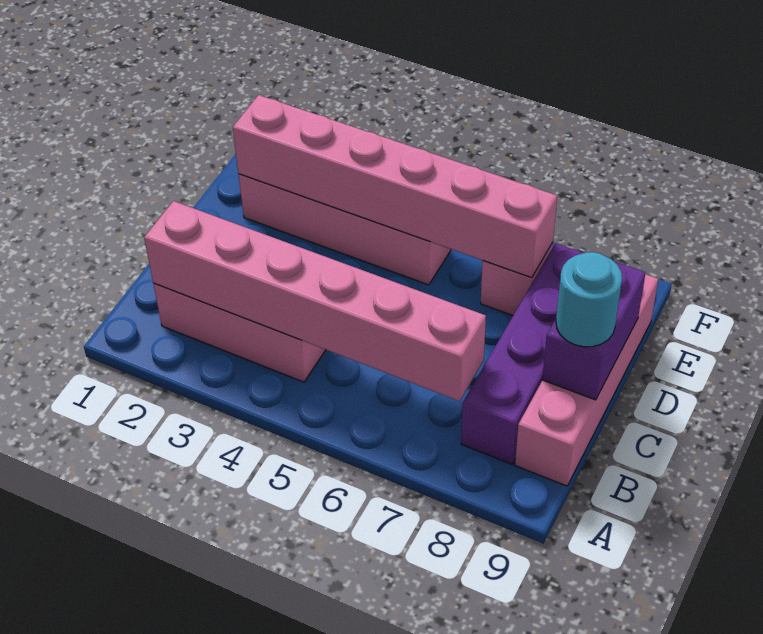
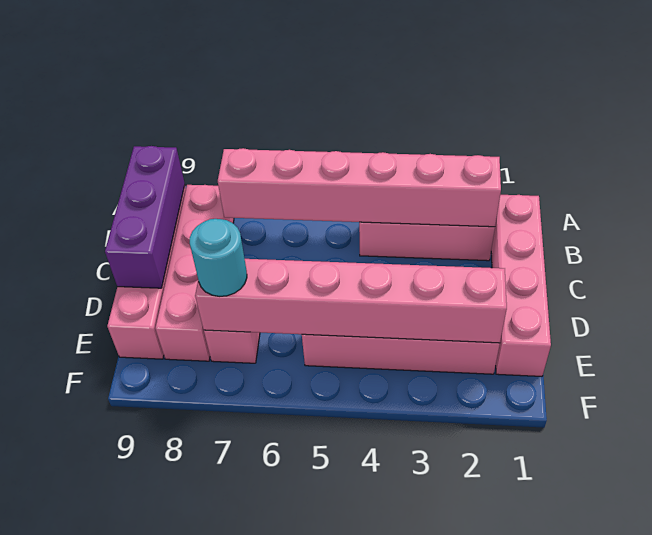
none -> pink 1x4 brick [491,195,551,376]
purple 1x4 brick [461,243,583,464] -> pink 1x4 brick [155,185,234,361]
purple 1x2 brick [542,261,646,400] -> purple 1x3 brick [105,146,185,288]
cyan 1x1 round brick [556,252,622,347] -> cyan 1x1 round brick moved to [190,219,247,296]

